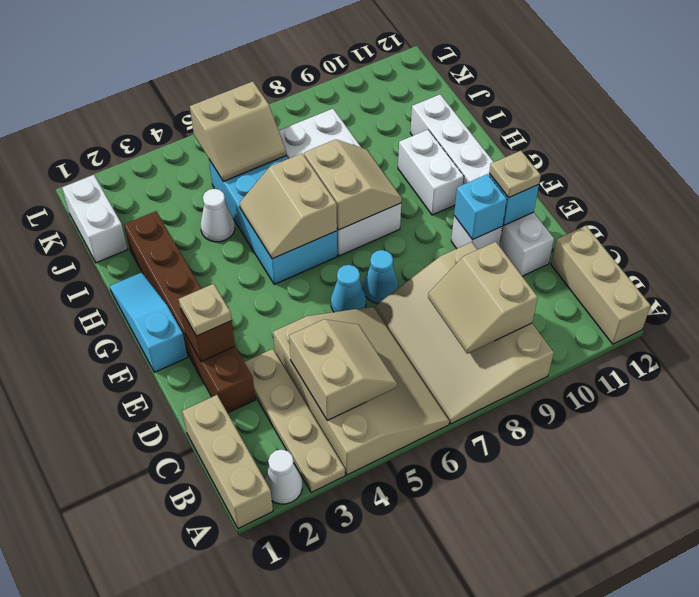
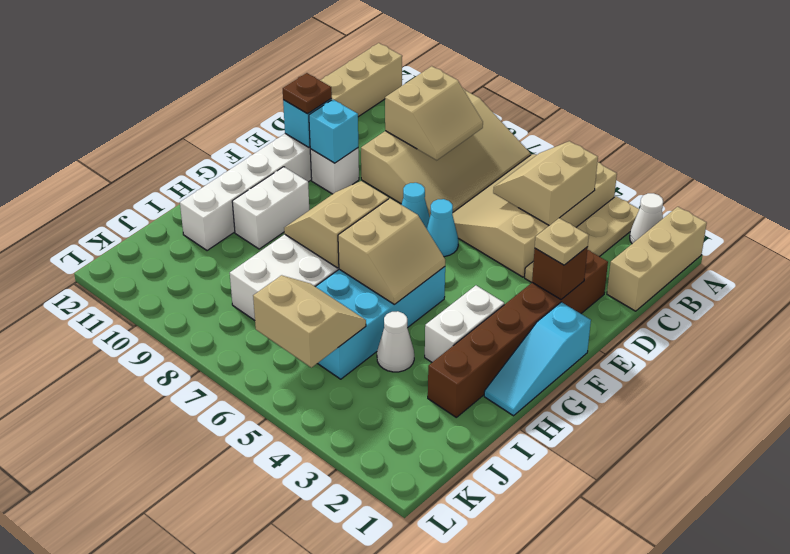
tan 1x1 plate [489,151,541,198] -> brown 1x1 plate [283,73,332,114]
white 1x2 brick [62,175,128,263] -> white 1x2 brick moved to [425,285,504,362]

